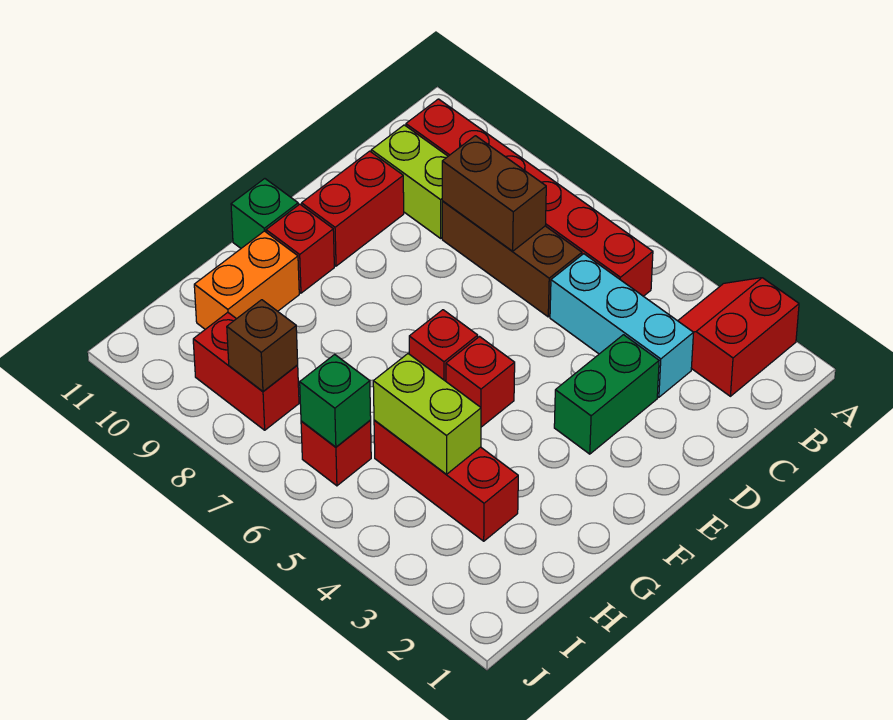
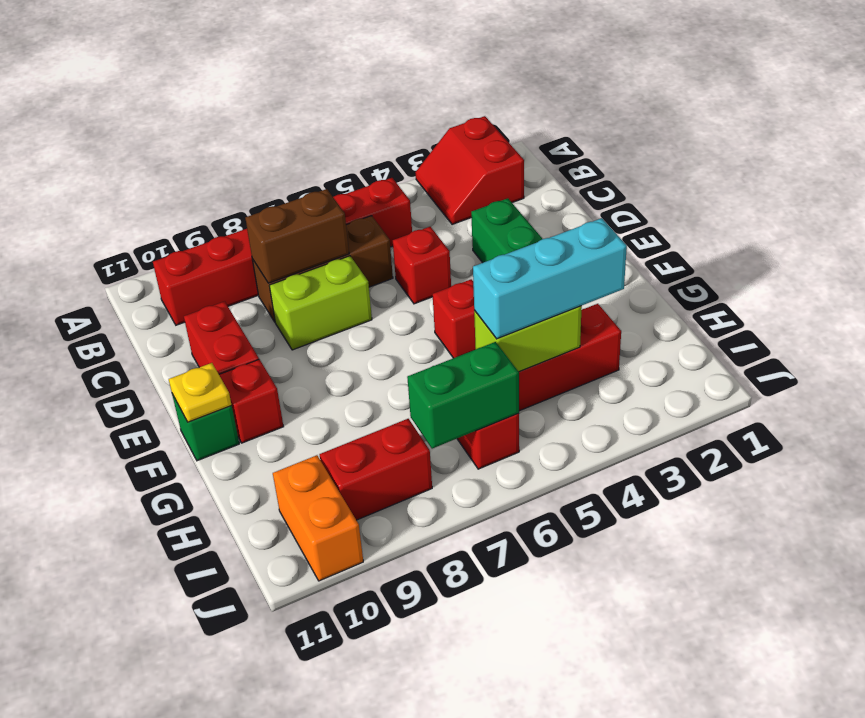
cyan 1x3 brick [550,254,693,397] -> cyan 1x3 brick moved to [473,218,627,339]
lime 1x2 brick [371,125,448,238] -> lime 1x2 brick moved to [269,256,372,350]
red 1x1 brick [409,310,478,381] -> red 1x1 brick moved to [393,227,451,304]
none -> yellow 1x1 plate [169,363,231,422]
orange 1x2 brick [194,231,299,329] -> orange 1x2 brick moved to [273,455,363,581]
green 1x1 brick [300,354,371,447] -> green 1x2 brick [407,342,519,449]
brown 1x1 brick [227,300,298,391] -> none

